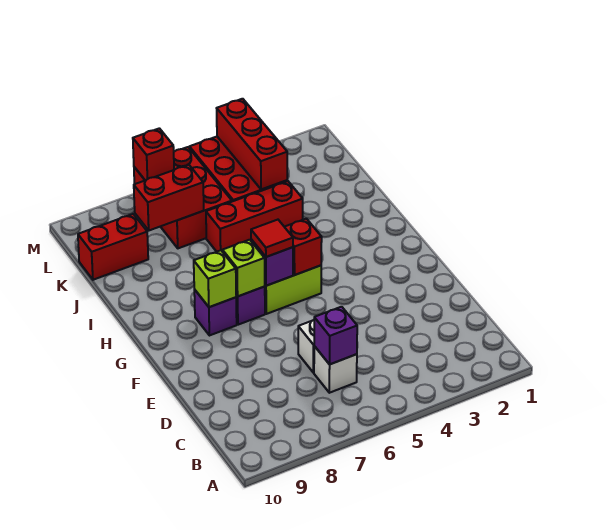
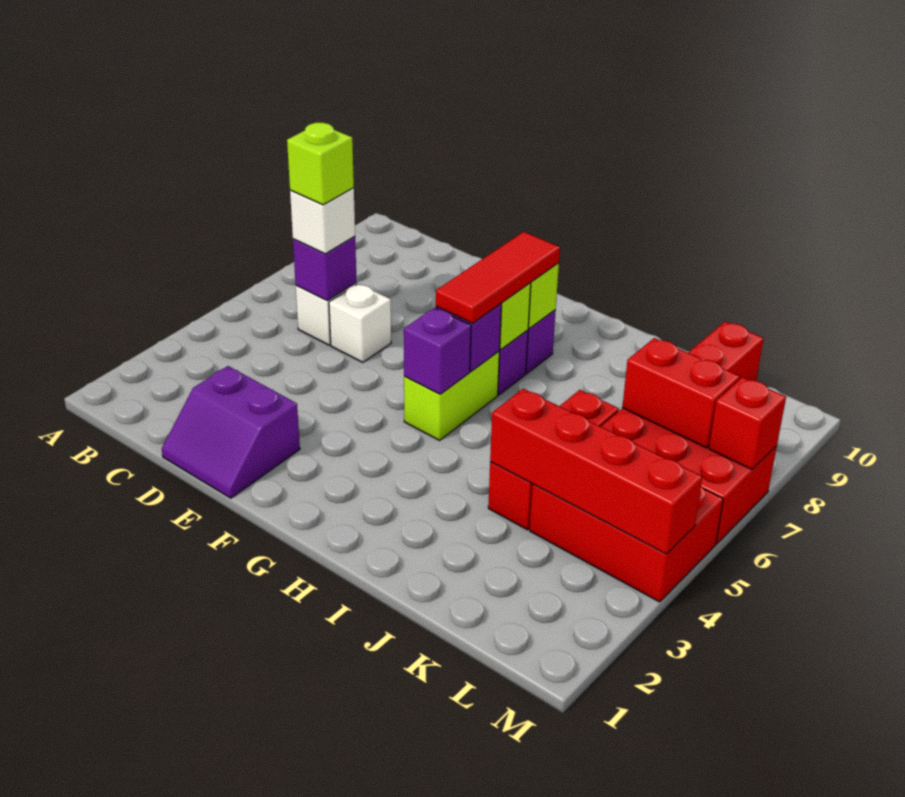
none -> white 1x1 brick [290,188,355,254]
none -> lime 1x1 brick [287,123,354,205]
none -> purple 2x2 slope [162,366,300,498]
red 1x1 brick [285,219,322,275] -> purple 1x1 brick [404,308,471,394]
red 1x1 tile [251,220,293,257] -> red 1x3 tile [436,232,560,323]
red 1x3 brick [217,99,287,190] -> red 1x4 brick [490,389,702,554]
red 1x2 brick [134,165,204,230] -> red 1x2 brick turned to [622,338,740,448]

